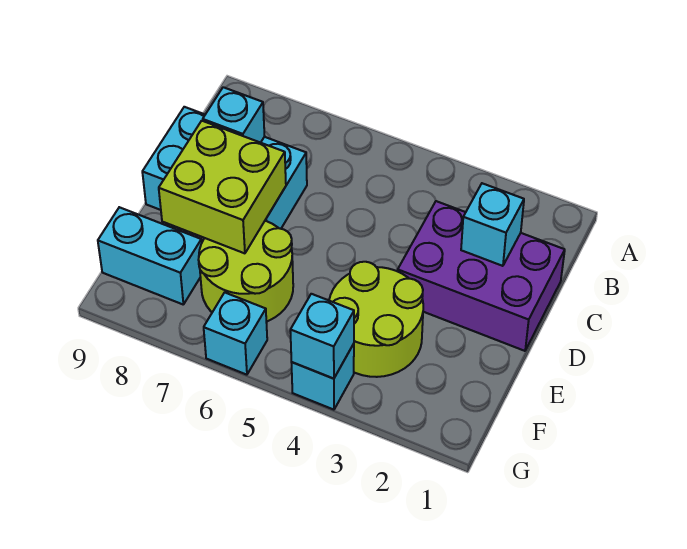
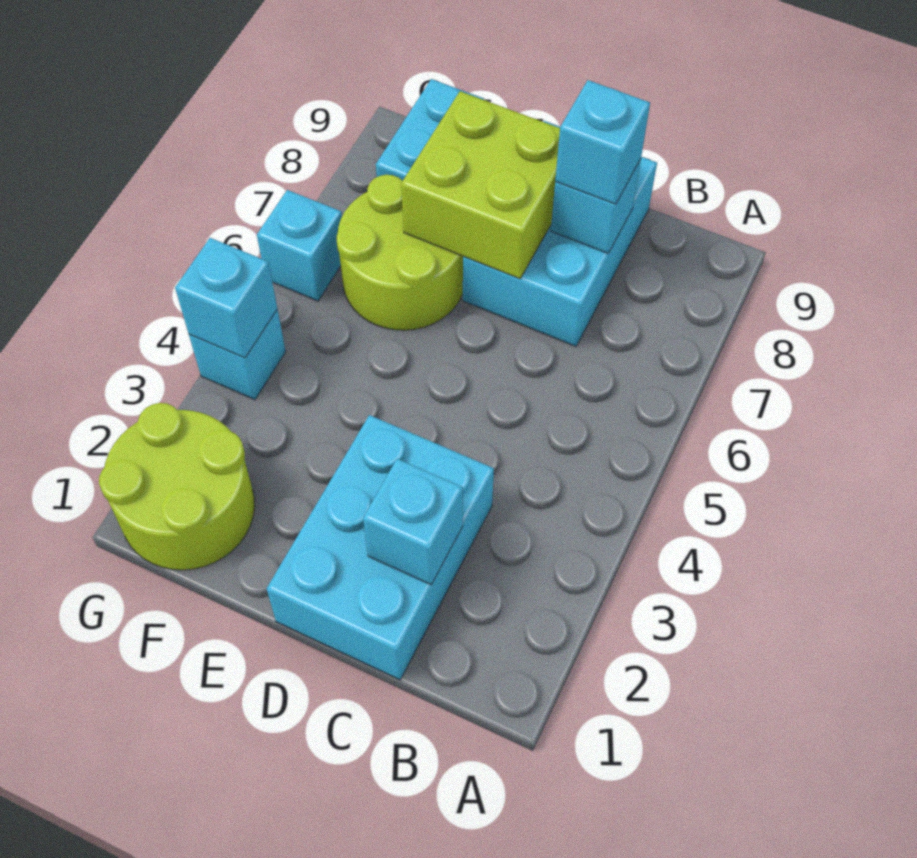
purple 2x3 brick [398,201,565,351] -> cyan 2x3 brick [267,415,494,680]
none -> cyan 1x1 brick [555,80,650,204]
lime 2x2 round brick [329,262,423,377] -> lime 2x2 round brick moved to [99,403,255,570]

